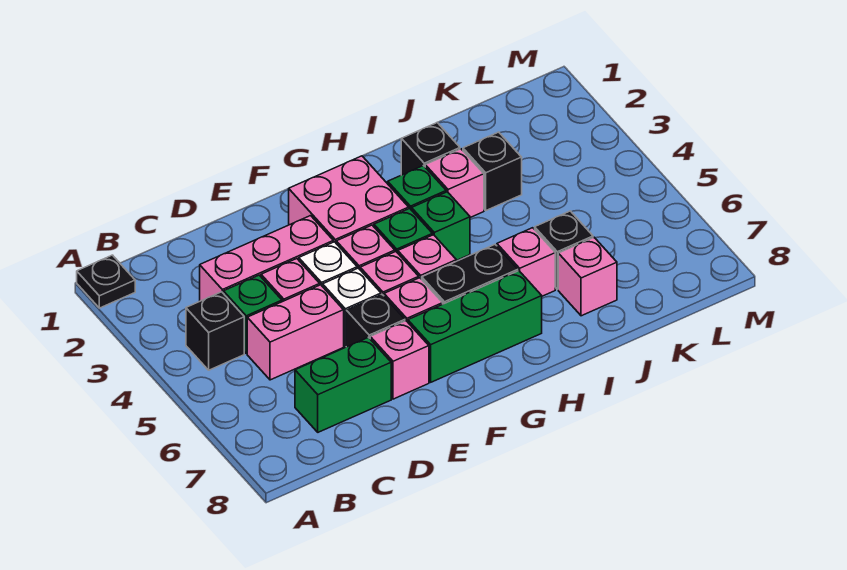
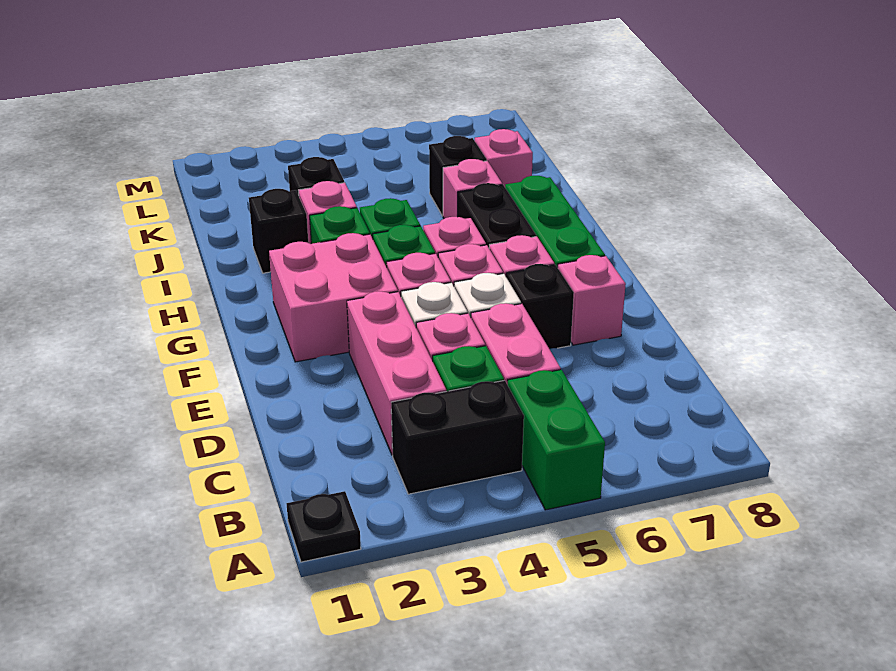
black 1x1 brick [186,292,244,370] -> black 1x2 brick [391,380,524,494]
green 1x2 brick [295,337,391,432] -> green 1x2 brick moved to [508,370,605,510]

